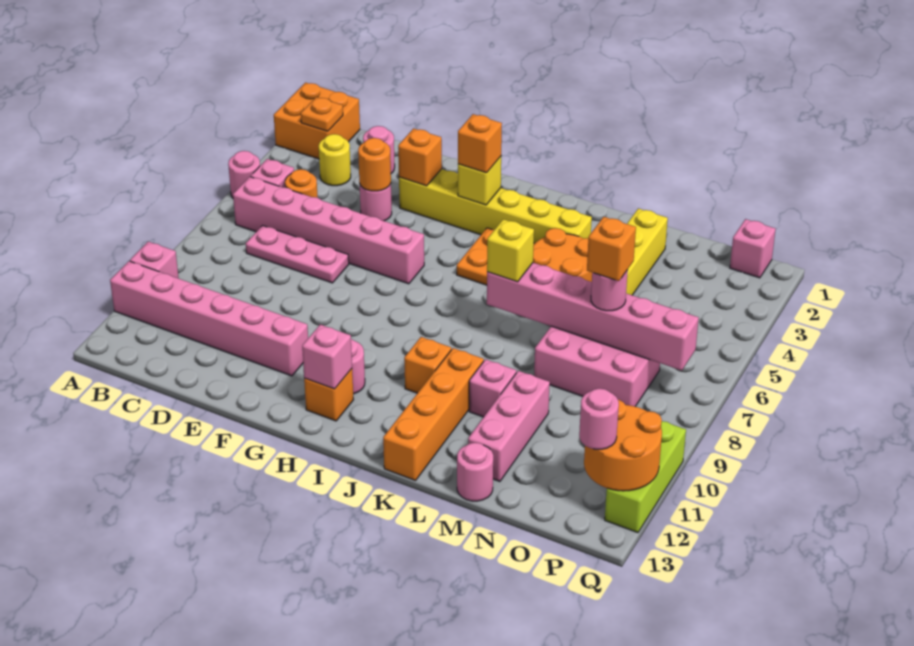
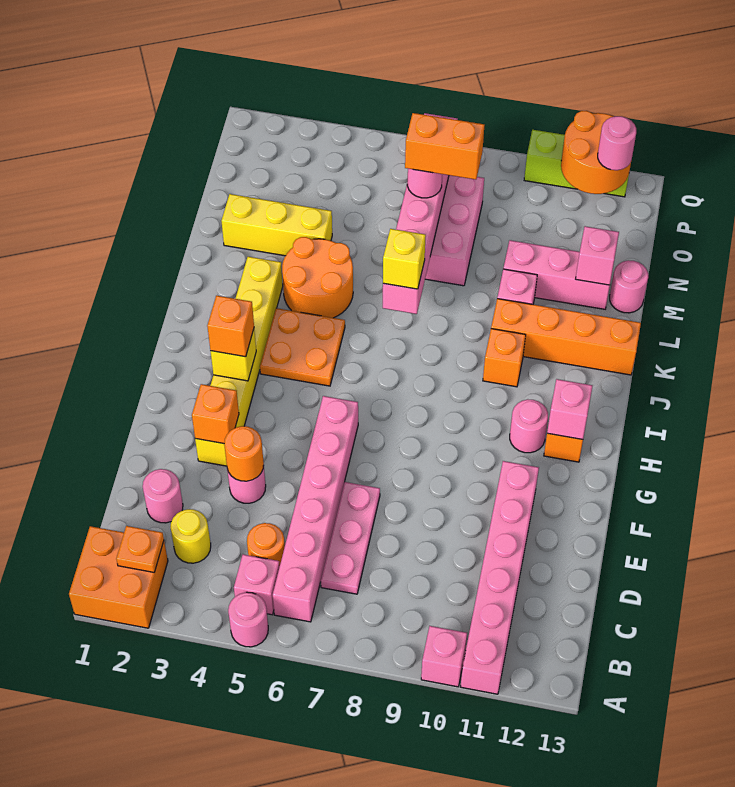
orange 1x1 brick [587,217,636,281] -> orange 1x2 brick [405,113,484,180]
pink 1x1 brick [730,219,776,278] -> pink 1x1 brick moved to [576,226,619,285]

